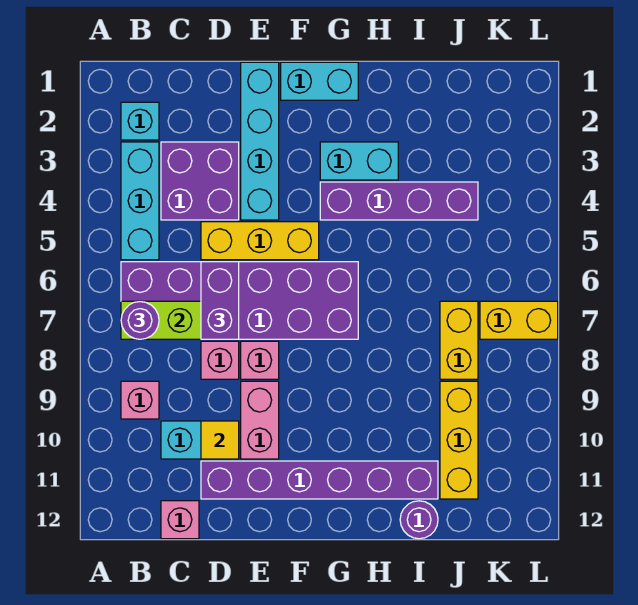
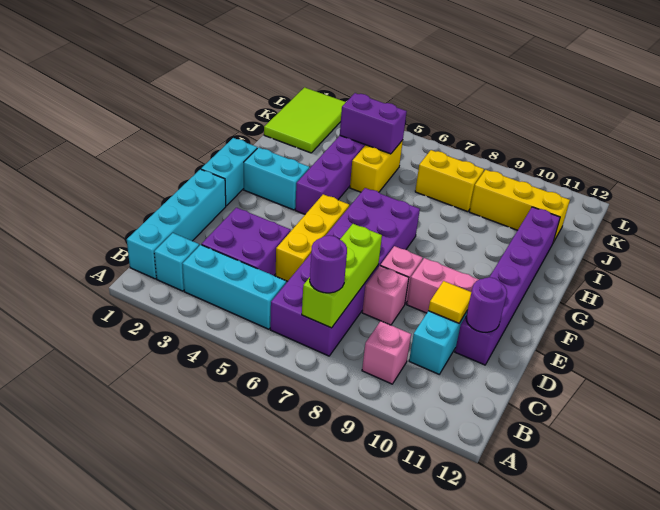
pink 1x1 brick [161,501,199,539] -> none
purple 1x2 brick [201,262,239,339] -> purple 1x2 brick moved to [340,93,407,154]
cyan 1x4 brick [241,62,279,220] -> cyan 1x4 brick turned to [127,169,226,279]
cyan 1x2 brick [320,142,398,180] -> cyan 1x2 brick turned to [244,147,309,210]
purple 1x1 round brick [400,501,438,539] -> purple 1x1 round brick moved to [466,277,507,332]
none -> lime 2x3 tile [264,87,346,153]
yellow 1x2 brick [480,301,558,339] -> yellow 1x2 brick moved to [350,140,403,192]

